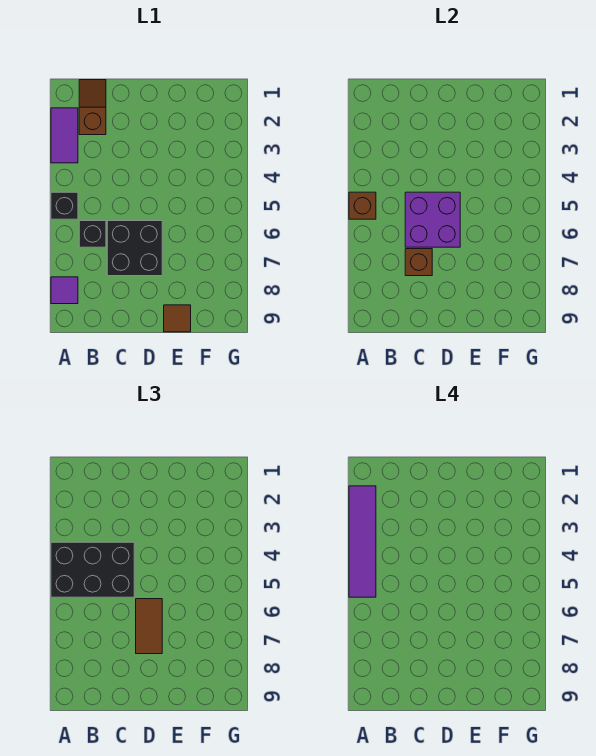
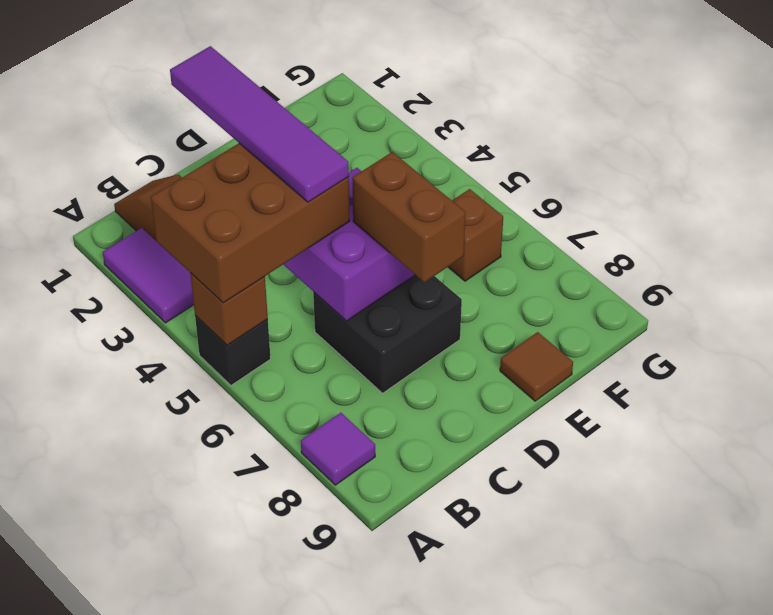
purple 1x4 tile [349,486,376,597] -> purple 1x4 tile moved to [170,46,349,202]
black 2x3 brick [51,542,134,597] -> brown 2x3 brick [151,143,350,303]
black 1x1 brick [79,221,106,247] -> none
brown 1x1 brick [405,249,432,276] -> brown 1x1 brick moved to [448,189,503,281]
brown 1x2 tile [136,599,162,654] -> brown 1x2 brick [352,152,466,282]

